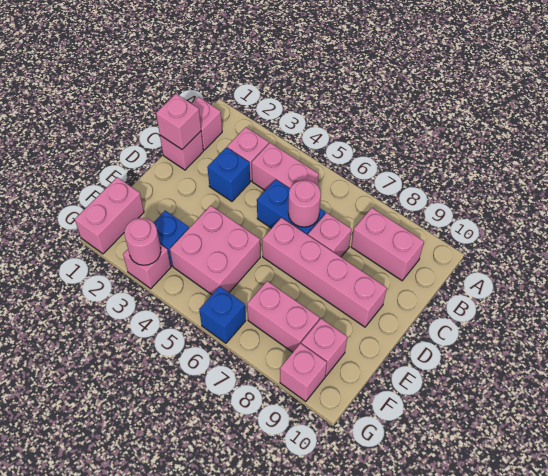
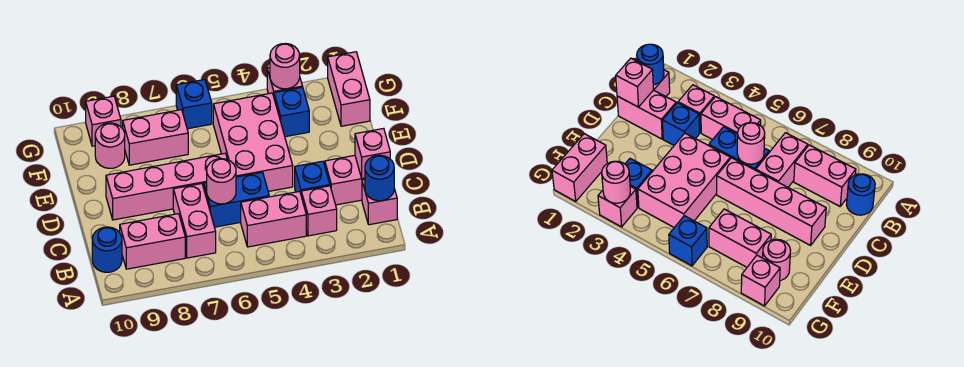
none -> blue 1x1 round brick [365,155,394,201]
none -> blue 1x1 round brick [92,227,122,272]
pink 1x1 brick [160,131,203,170] -> pink 1x2 brick [325,155,365,205]
pink 1x1 brick [308,213,352,257] -> pink 1x2 brick [173,184,216,258]
pink 2x2 brick [170,206,260,295] -> pink 2x3 brick [213,93,293,191]
pink 1x1 brick [301,319,347,376] -> pink 1x1 round brick [95,123,125,168]

